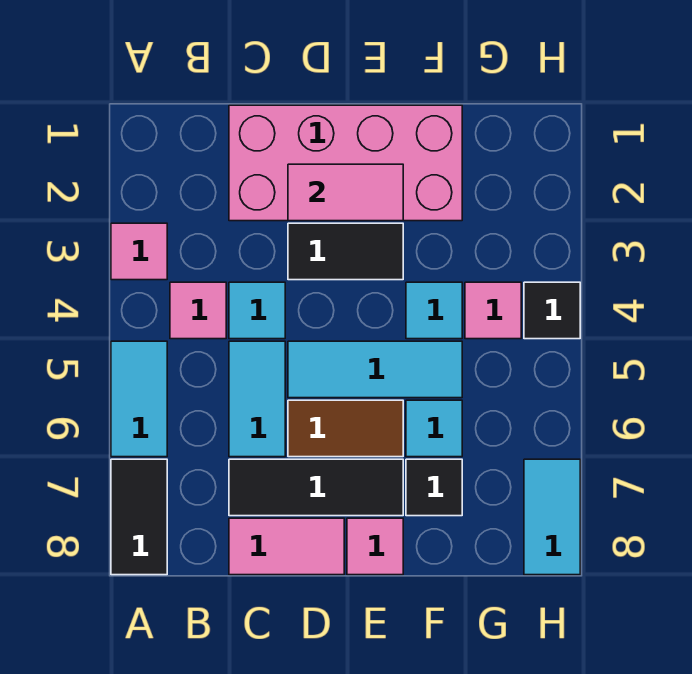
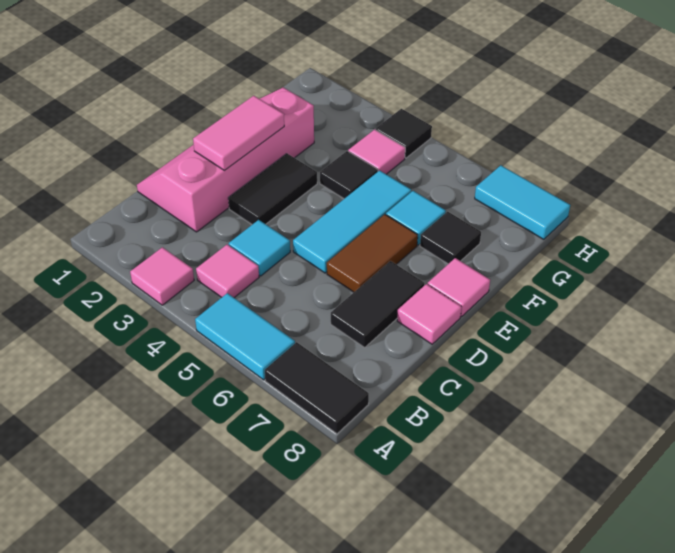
pink 2x4 brick [229,105,462,221] -> pink 2x4 slope [137,88,314,232]
cyan 1x2 tile [229,341,285,457] -> none
black 1x3 tile [229,459,403,516] -> black 1x2 tile [331,261,425,347]
pink 1x2 tile [229,518,344,575] -> pink 1x1 tile [397,284,462,344]
cyan 1x1 tile [406,282,462,339] -> black 1x1 tile [320,151,378,199]

